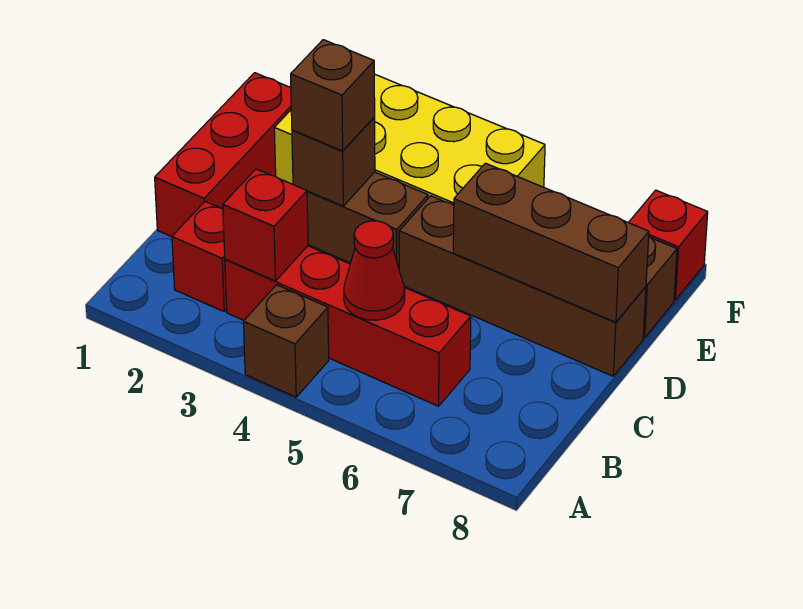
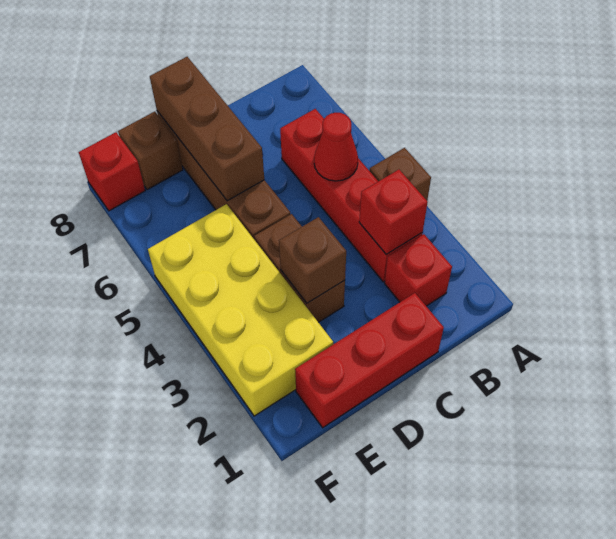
brown 1x1 brick [291,40,375,151] -> none

